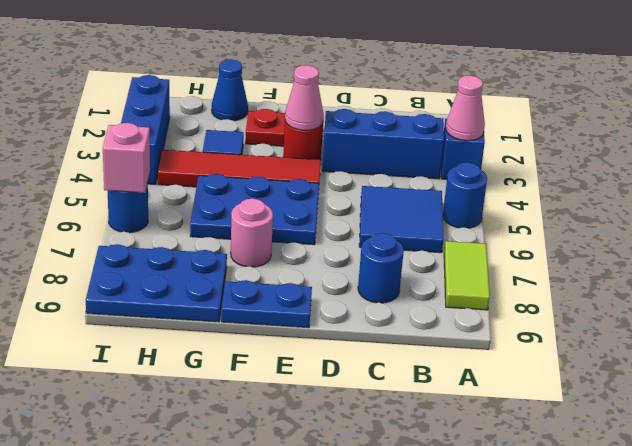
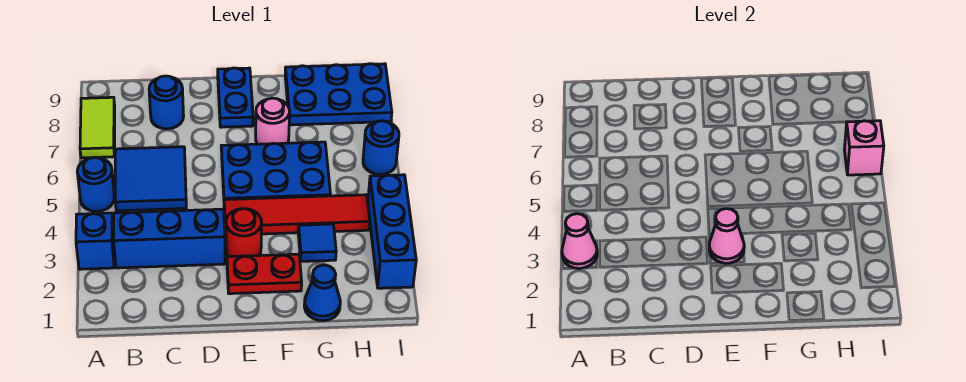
blue 1x2 plate [221,280,312,328] -> blue 1x2 plate turned to [218,68,253,127]

